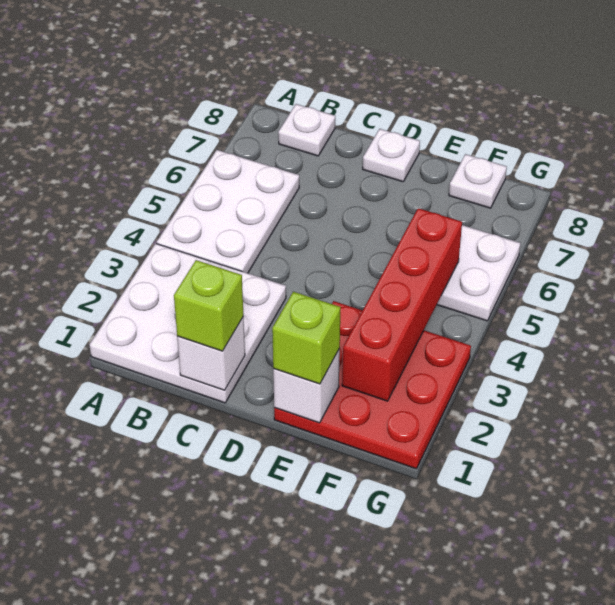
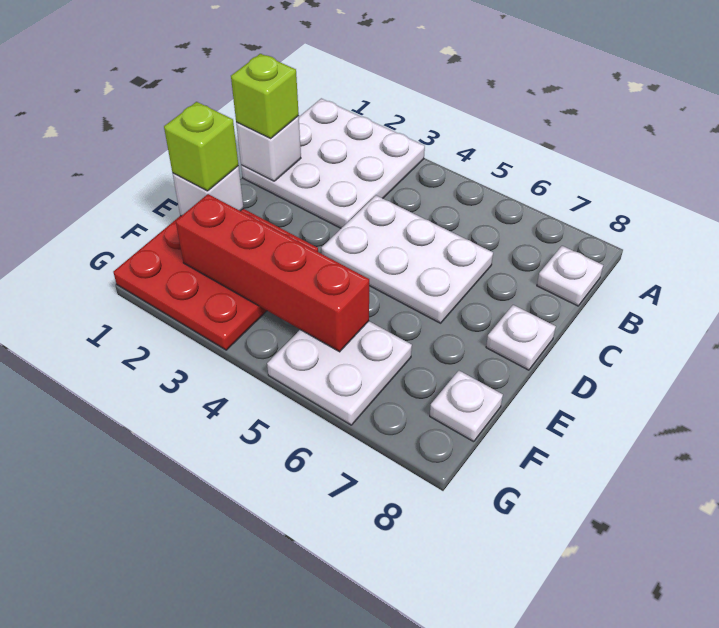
white 2x3 plate [157,150,299,273] -> white 2x3 plate moved to [321,195,493,323]

